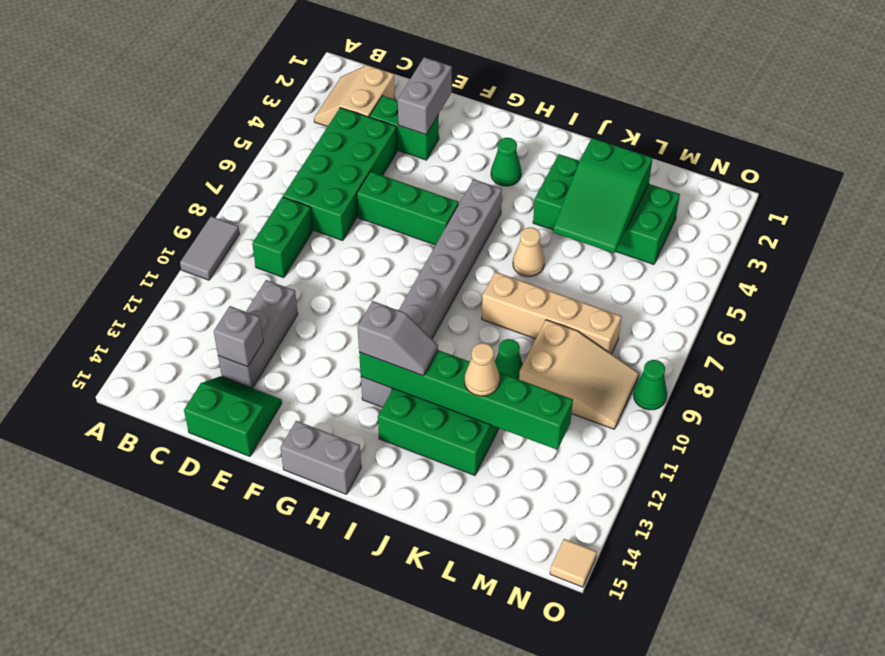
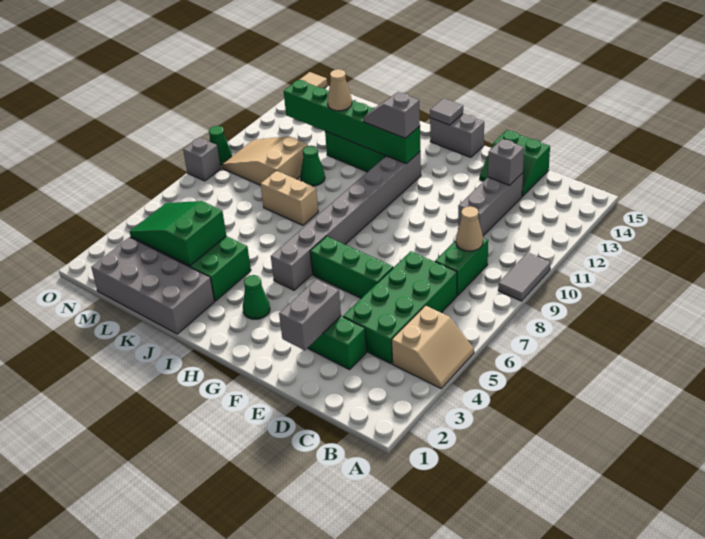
tan 2x2 slope [314,65,395,127] -> tan 2x2 slope moved to [392,305,474,388]
none -> grey 1x1 tile [430,98,463,125]
none -> grey 2x4 brick [91,237,215,334]
tan 1x1 cone [513,227,544,277] -> tan 1x1 cone moved to [456,206,483,251]
tan 1x4 brick [482,272,622,354] -> tan 1x2 brick [261,171,318,225]
green 2x3 slope [553,138,653,253] -> green 2x3 slope turned to [130,201,226,266]
none -> grey 1x1 brick [183,137,221,181]

